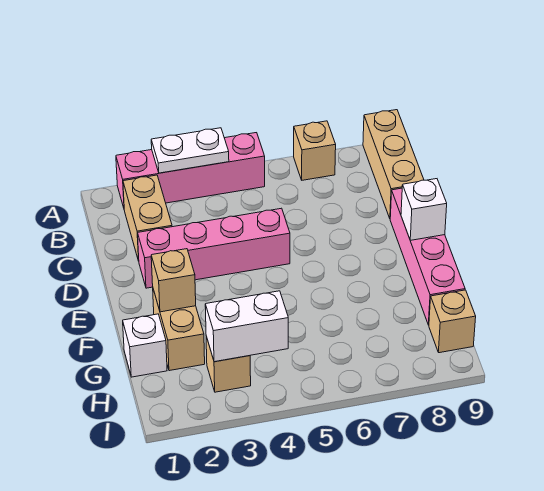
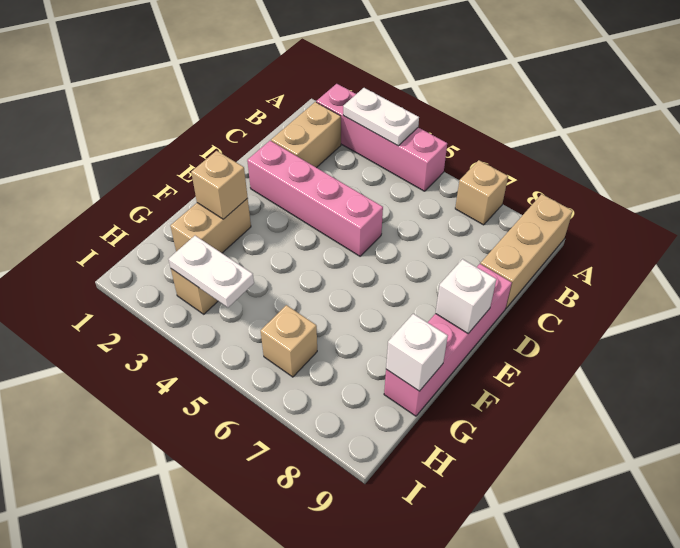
white 1x1 brick [123,314,167,377] -> white 1x1 brick moved to [386,314,448,391]
white 1x2 brick [205,291,288,362] -> white 1x2 plate [169,236,254,307]
tan 1x1 brick [429,290,476,353] -> tan 1x1 brick moved to [261,305,317,377]

